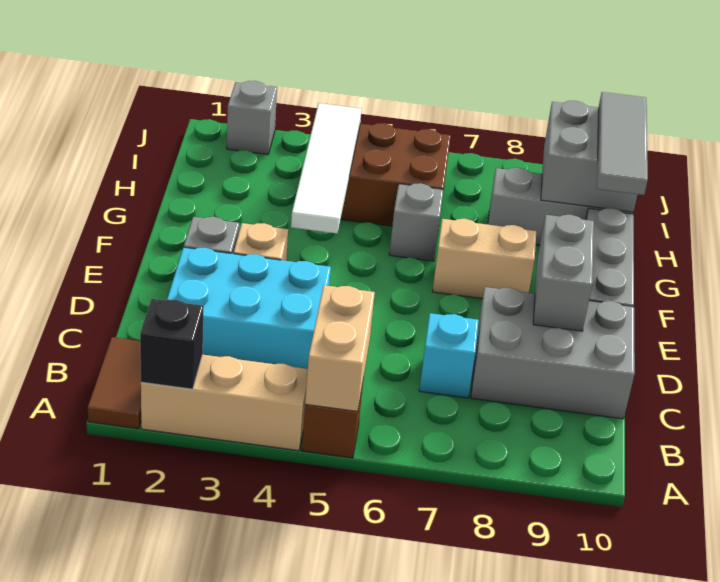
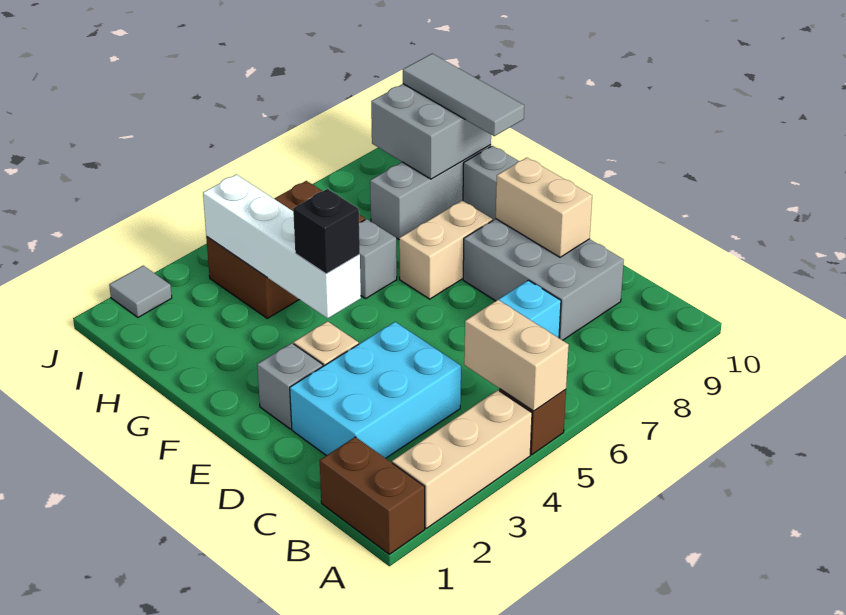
brown 1x2 tile [88,337,141,429] -> brown 1x2 brick [320,437,425,554]
black 1x1 brick [140,299,204,389] -> black 1x1 brick moved to [293,189,360,274]
grey 2x3 brick [471,287,635,419] -> grey 2x3 brick turned to [463,219,624,340]
grey 1x2 brick [533,215,594,331] -> tan 1x2 brick [496,158,592,257]
white 1x4 tile [291,103,362,233] -> white 1x4 brick [203,174,361,318]
grey 1x1 brick [227,81,277,154] -> grey 1x1 tile [109,266,172,317]

